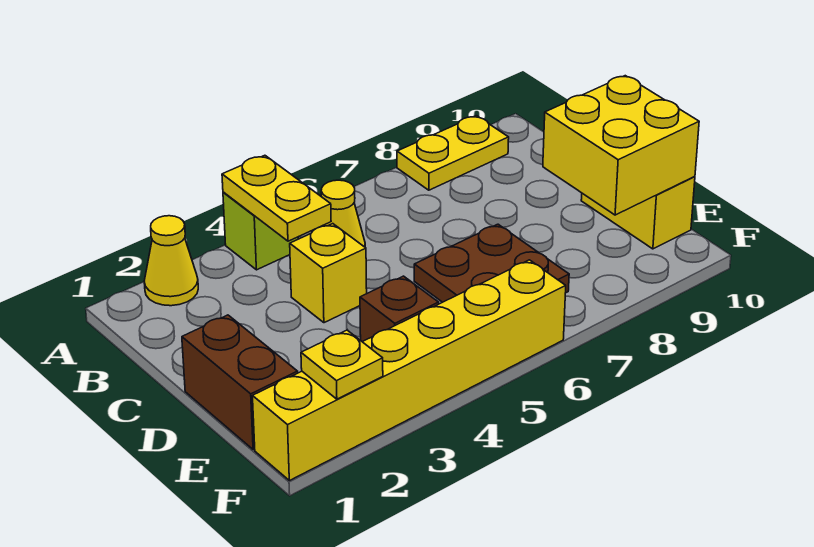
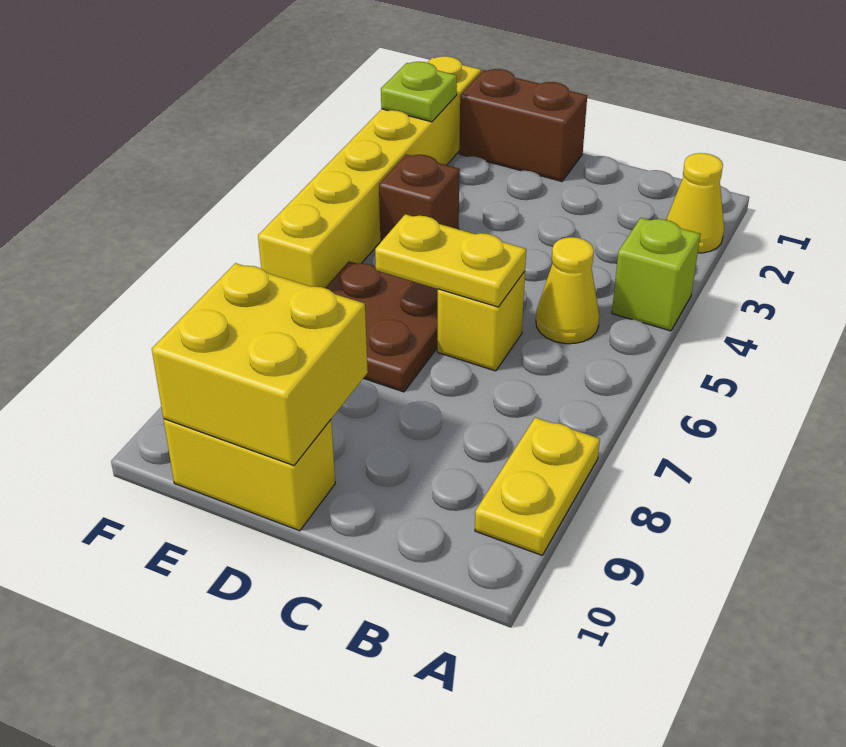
yellow 1x2 plate [222,155,331,241] -> yellow 1x2 plate moved to [375,214,526,307]
yellow 1x1 brick [290,224,367,323] -> yellow 1x1 brick moved to [437,271,525,371]
yellow 1x1 plate [301,330,383,399] -> lime 1x1 plate [381,62,457,122]

